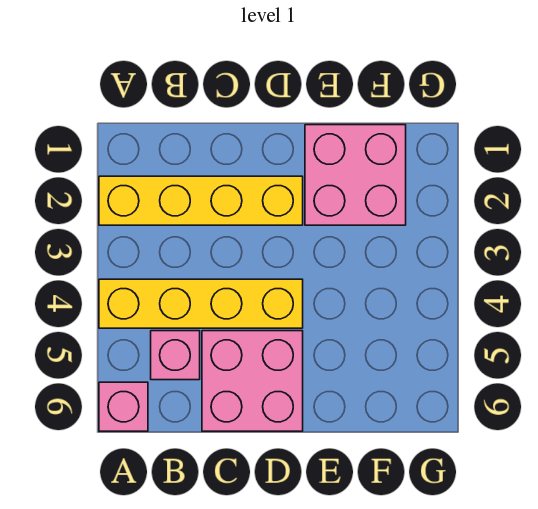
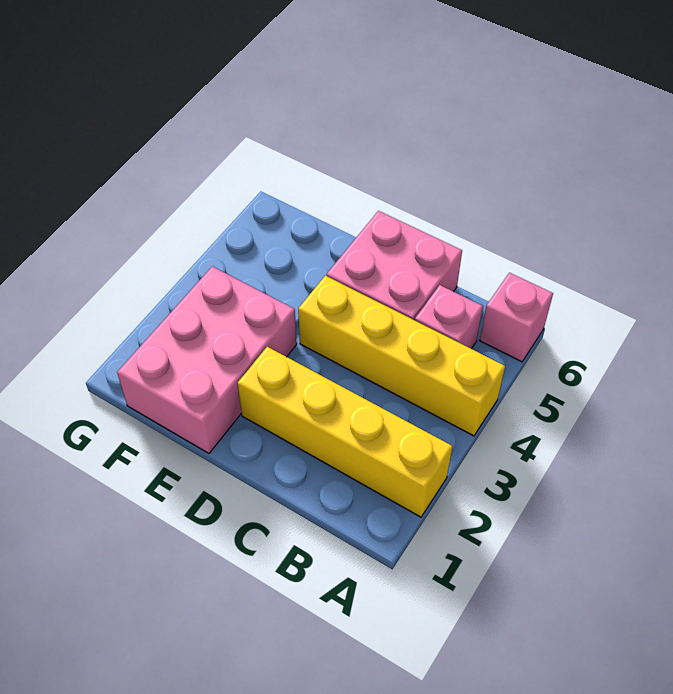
pink 2x2 brick [305,125,406,225] -> pink 2x3 brick [117,266,297,453]

